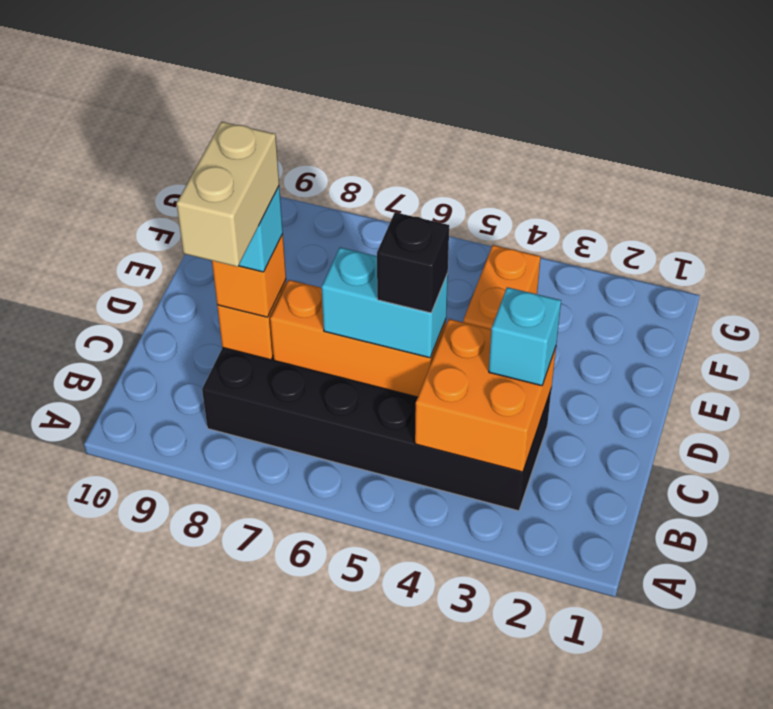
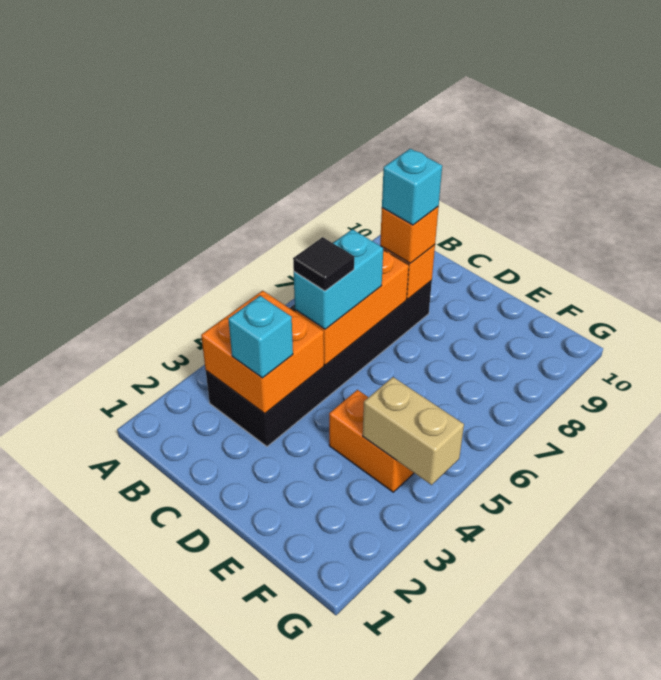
tan 1x2 brick [177,122,279,267] -> tan 1x2 brick moved to [363,377,464,485]
black 1x1 brick [377,212,449,313] -> black 1x1 tile [293,237,354,291]

